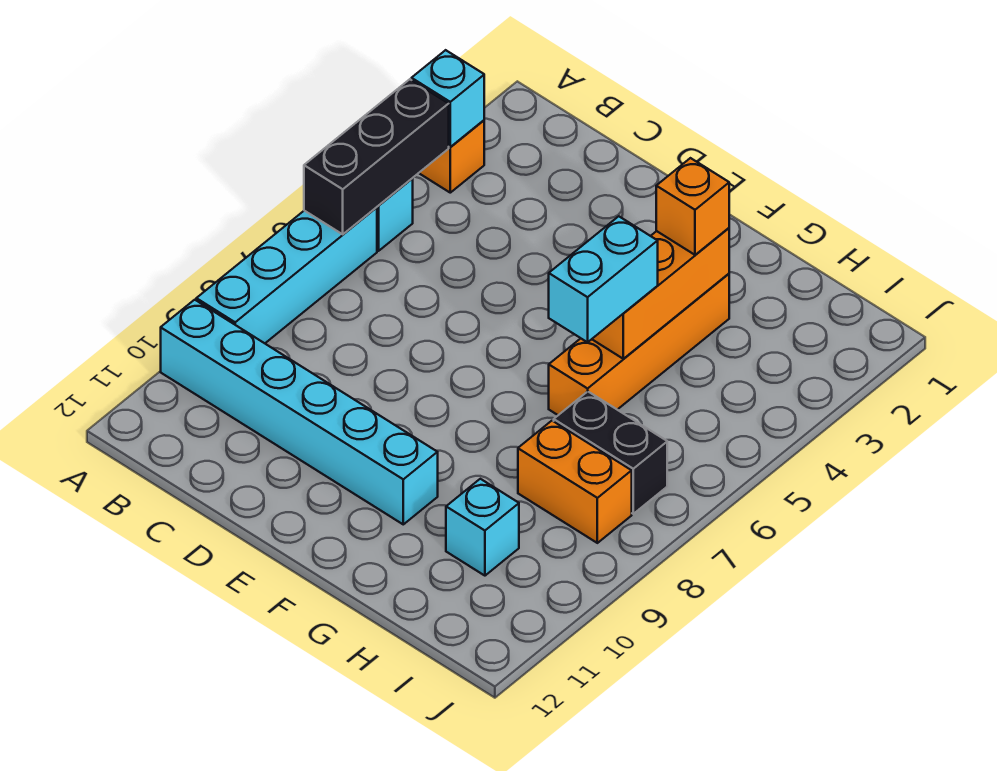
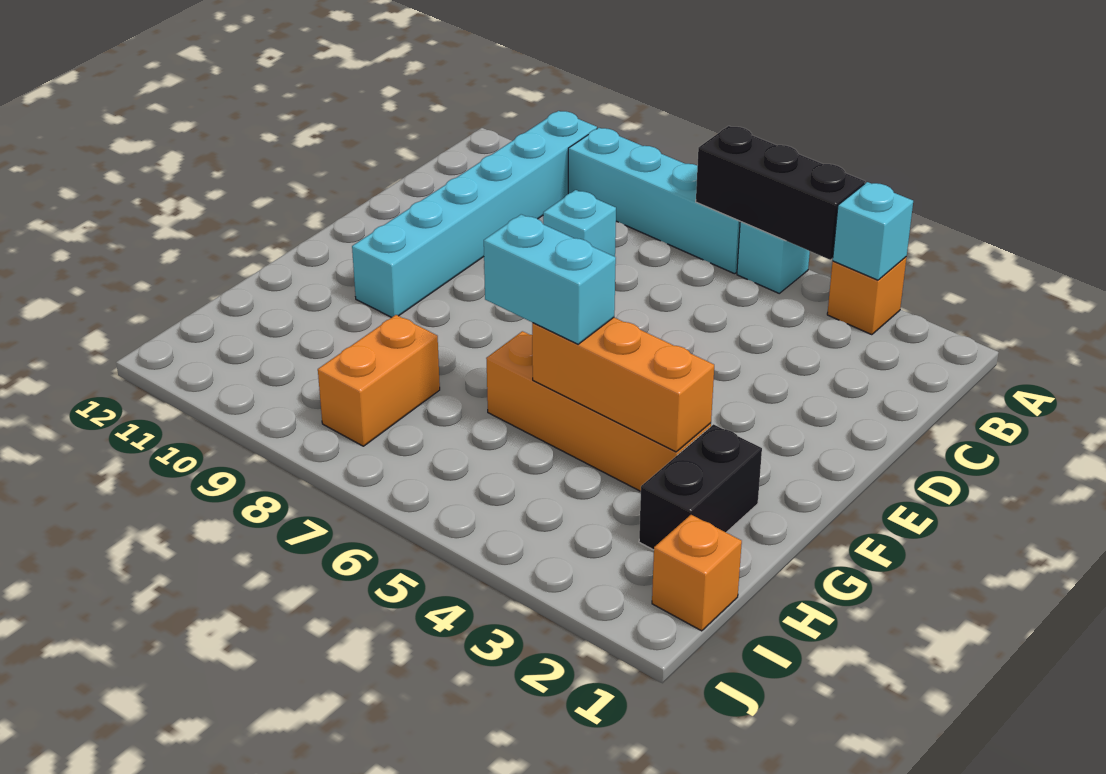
orange 1x1 brick [656,158,729,255] -> orange 1x1 brick moved to [652,515,742,631]
black 1x2 brick [554,392,667,514] -> black 1x2 brick moved to [639,424,762,550]
cyan 1x1 brick [446,479,519,576] -> cyan 1x1 brick moved to [543,190,616,257]

